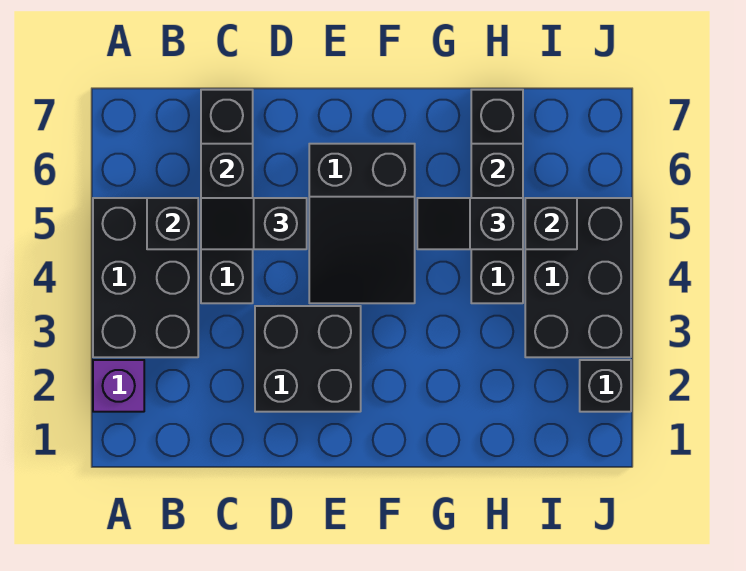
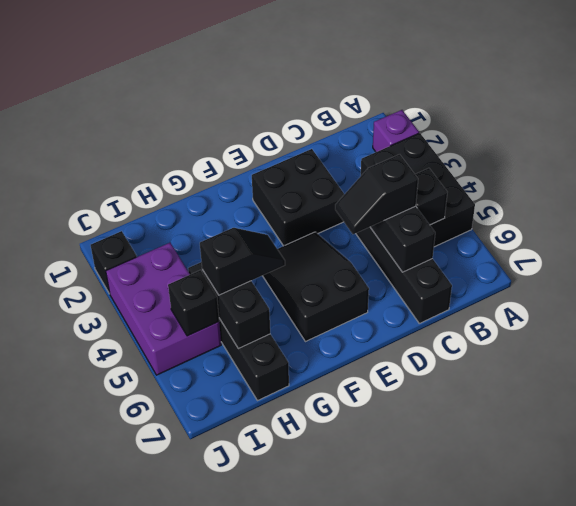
black 1x2 slope [201,198,307,249] -> black 1x2 slope turned to [335,154,418,234]
black 2x3 brick [525,198,631,357] -> purple 2x3 brick [106,243,221,375]

